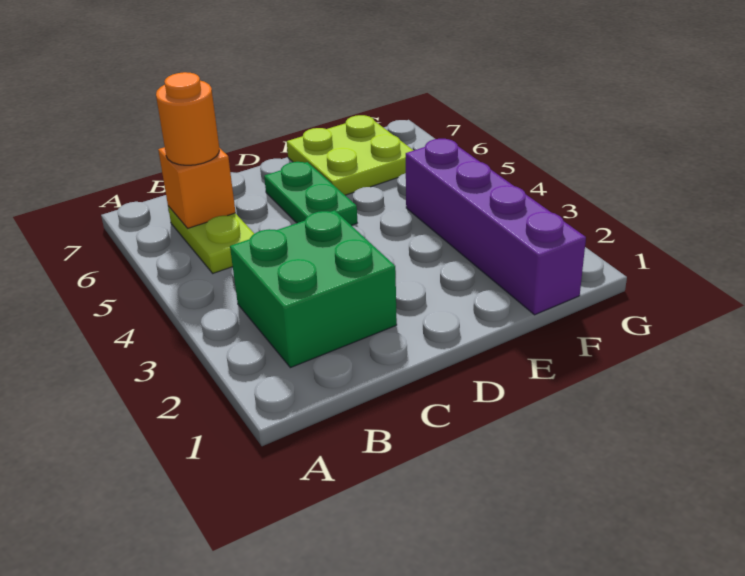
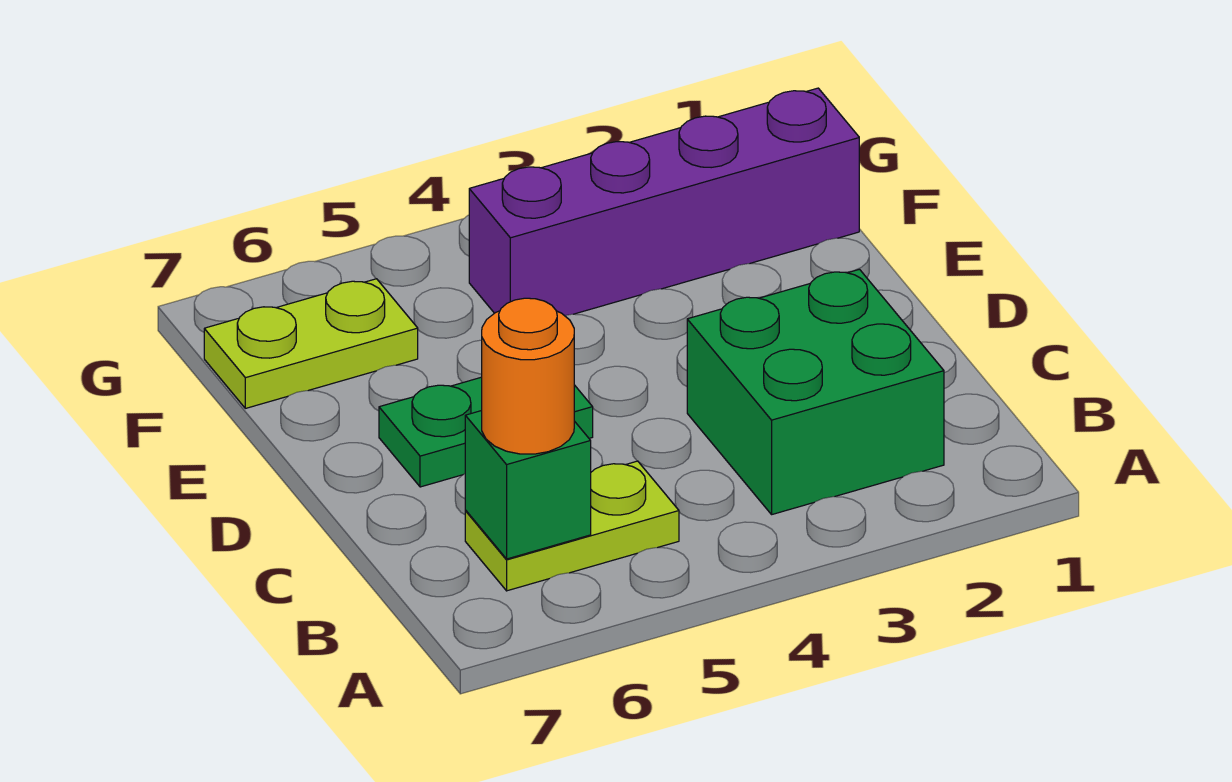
orange 1x1 brick [158,147,236,228] -> green 1x1 brick [465,411,591,559]
lime 2x2 plate [287,115,414,195] -> lime 1x2 plate [204,279,418,408]

